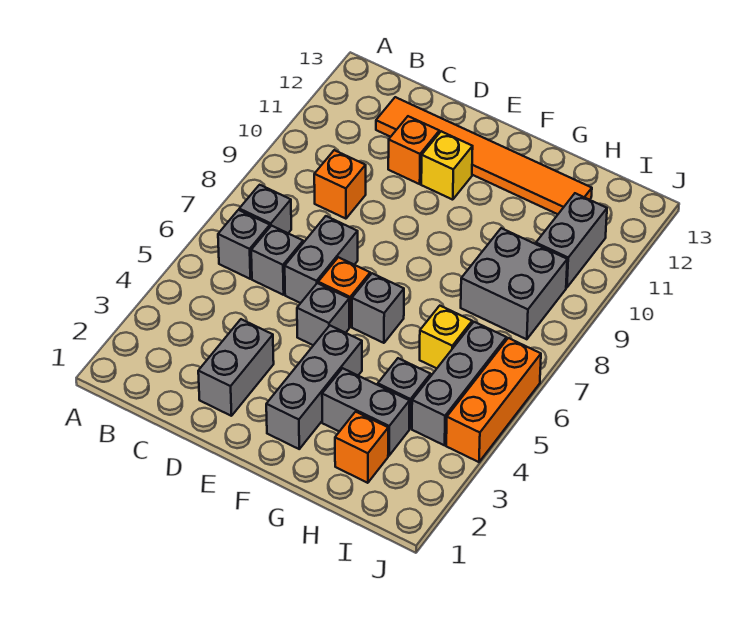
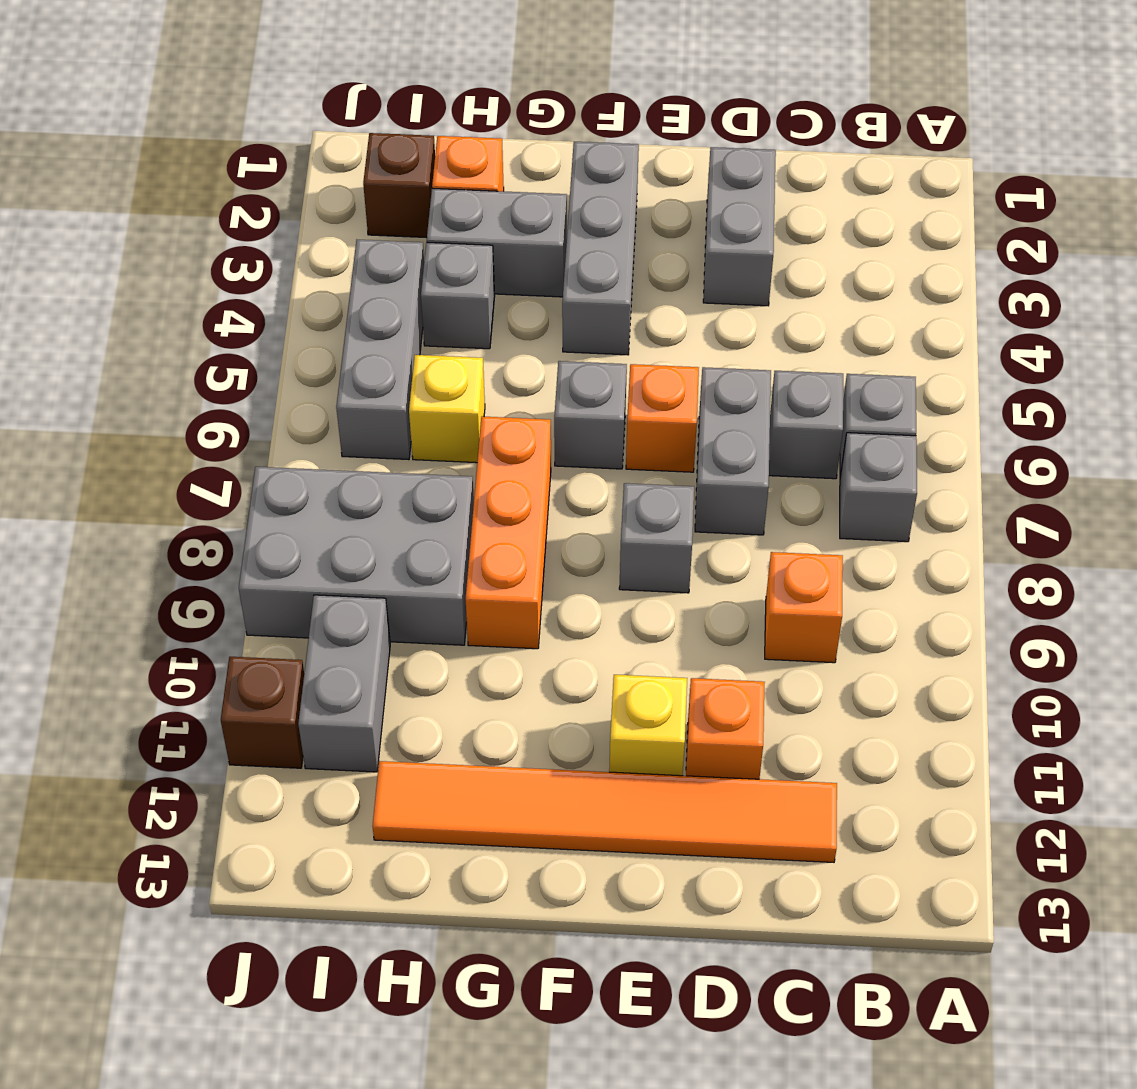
grey 1x1 brick [297,283,349,345] -> grey 1x1 brick moved to [619,483,694,593]
grey 2x2 brick [461,228,567,339] -> grey 2x3 brick [239,467,474,645]
none -> brown 1x1 brick [363,133,435,238]
orange 1x3 brick [446,338,541,462] -> orange 1x3 brick moved to [466,417,551,649]
none -> brown 1x1 brick [221,657,304,768]

